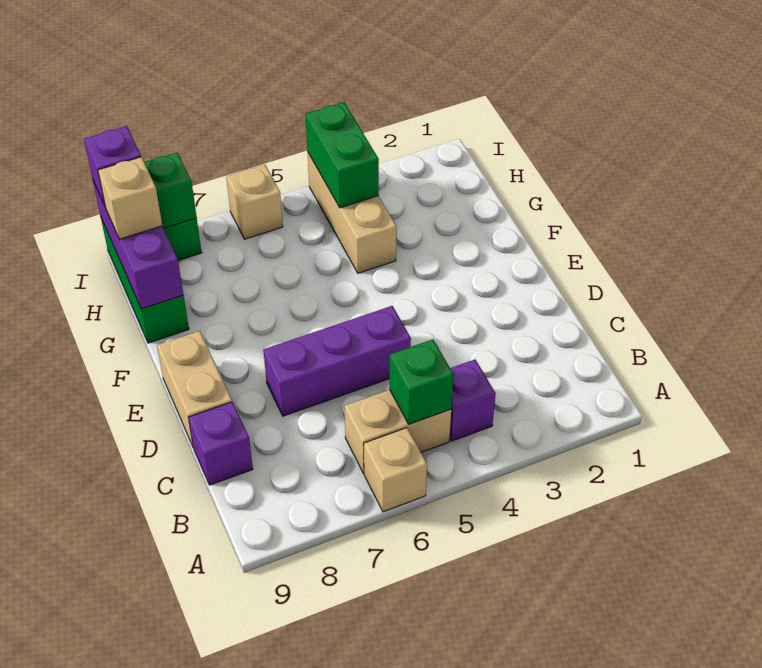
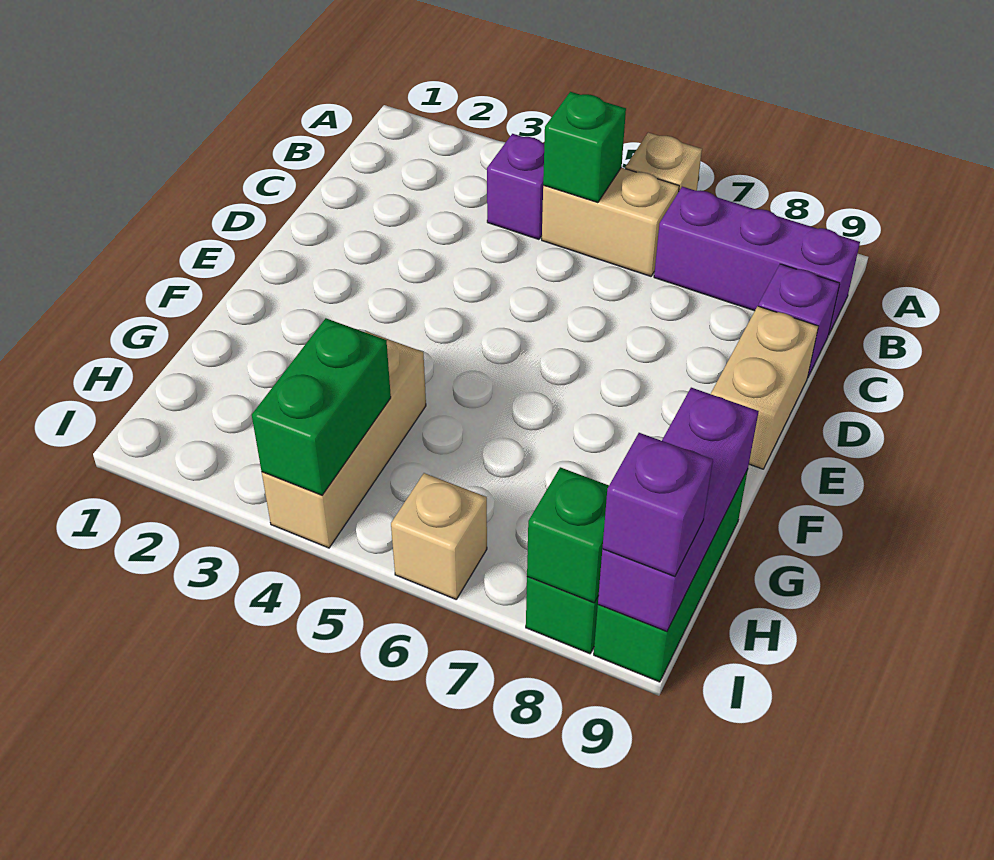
purple 1x3 brick [263,306,411,416] -> purple 1x3 brick moved to [654,187,860,335]
tan 1x1 brick [98,157,162,239] -> none

